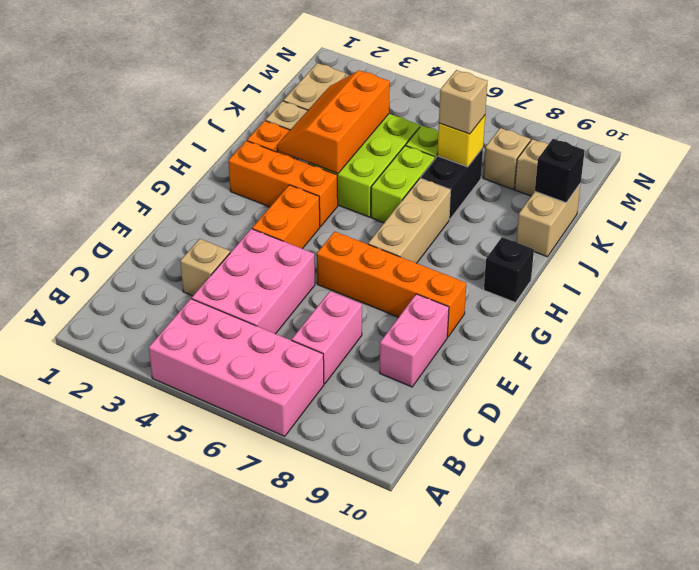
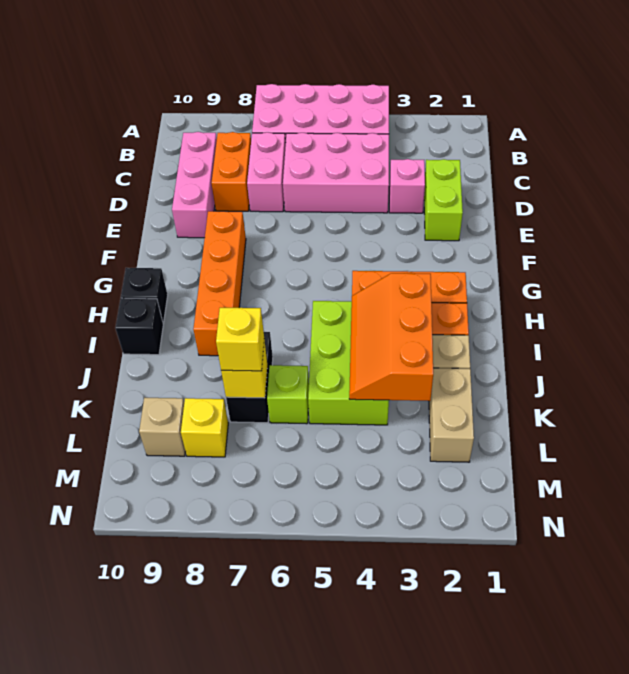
pink 2x3 brick [192,229,315,334] -> pink 2x3 brick turned to [283,133,389,213]
tan 1x1 brick [180,239,230,296] -> pink 1x1 brick [389,159,425,213]
pink 1x2 brick [380,294,449,387] -> pink 1x3 brick [172,132,217,238]
orange 1x2 brick [252,185,320,249] -> orange 1x2 brick moved to [211,132,251,211]
orange 1x4 brick [317,232,466,337] -> orange 1x4 brick turned to [193,211,246,356]
tan 1x3 brick [368,178,451,263] -> none
orange 2x3 slope [277,70,390,173] -> orange 2x3 slope turned to [349,273,433,401]
lime 1x2 brick [371,146,435,223] -> lime 1x2 brick moved to [424,159,463,241]
tan 1x2 brick [516,183,581,257] -> none
tan 1x1 brick [439,70,488,134] -> yellow 1x1 brick [216,308,264,371]
black 1x1 brick [535,139,585,203] -> black 1x1 brick moved to [115,298,163,355]
tan 1x1 brick [483,128,530,189] -> yellow 1x1 brick [181,398,228,457]

